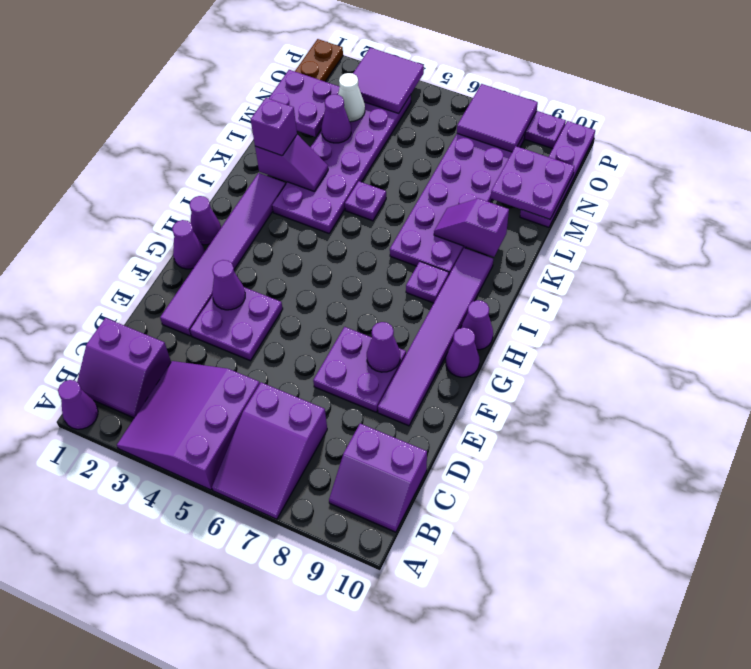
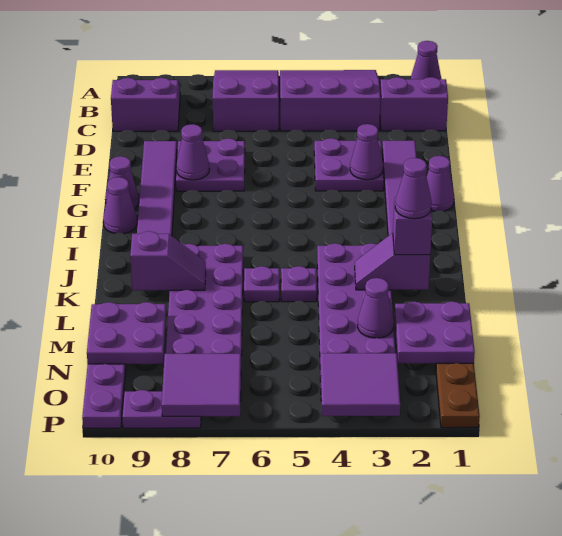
purple 3x3 slope [117,361,260,490] -> purple 3x3 slope turned to [280,70,380,131]
purple 1x1 cone [189,196,221,245] -> purple 1x1 cone moved to [395,158,432,219]
purple 1x1 plate [406,262,449,303] -> purple 1x1 plate moved to [244,266,279,302]
white 1x1 cone [338,73,365,122] -> none

